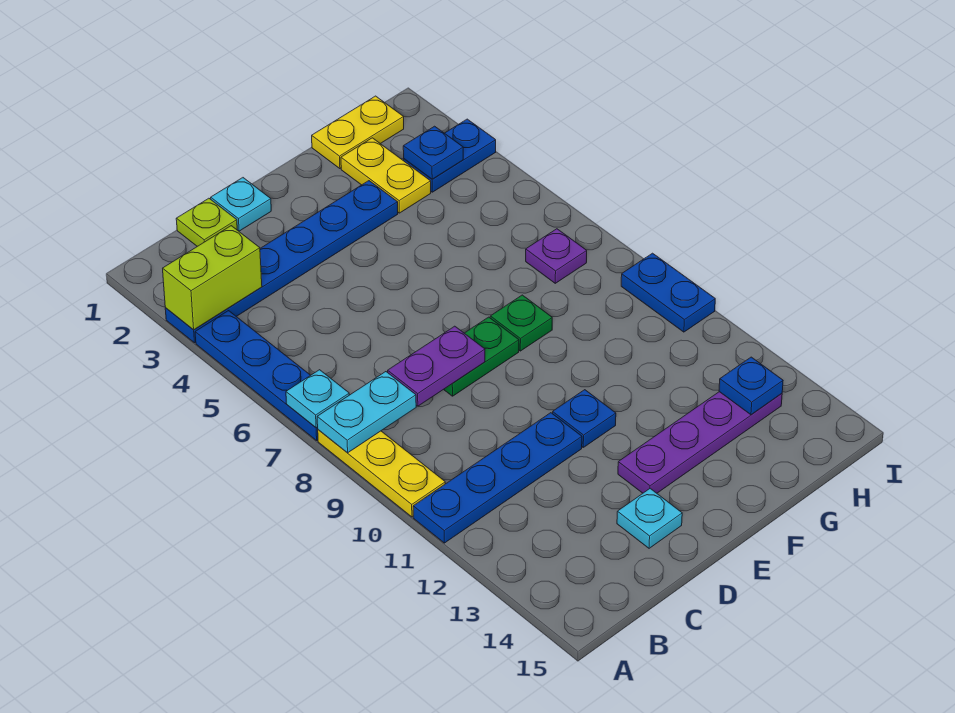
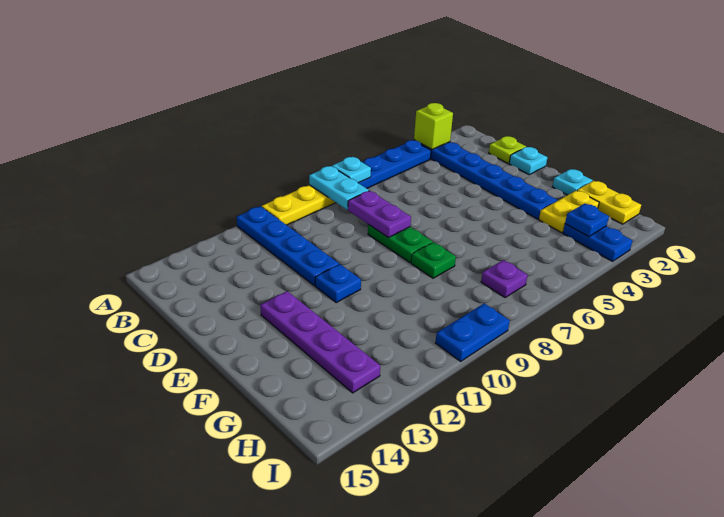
lime 1x2 brick [163,226,262,330] -> lime 1x1 brick [414,103,453,150]
cyan 1x1 plate [617,489,682,548] -> cyan 1x1 plate moved to [552,169,593,195]
blue 1x1 plate [719,357,783,415] -> none

